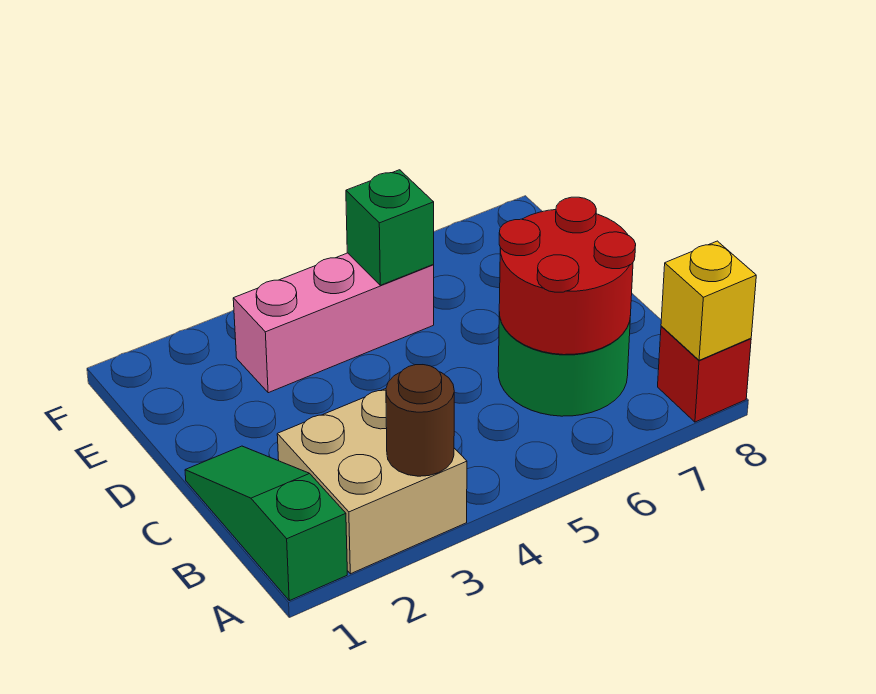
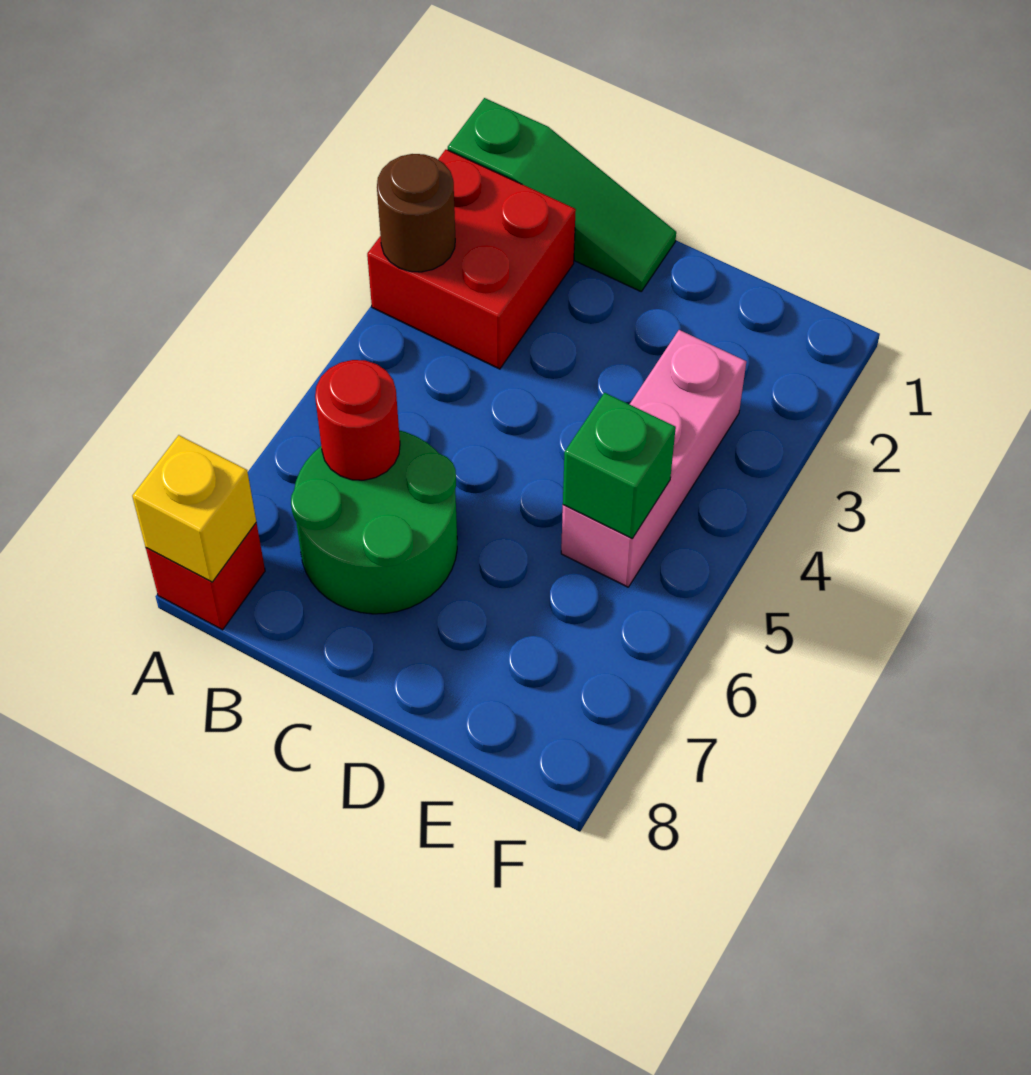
tan 2x2 brick [277,389,467,574] -> red 2x2 brick [367,150,576,369]
red 2x2 round brick [499,197,636,355] -> red 1x1 round brick [315,360,400,480]

